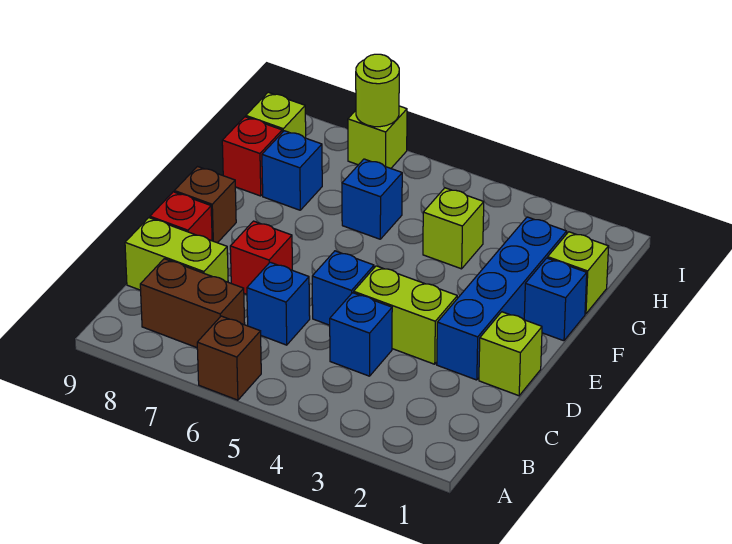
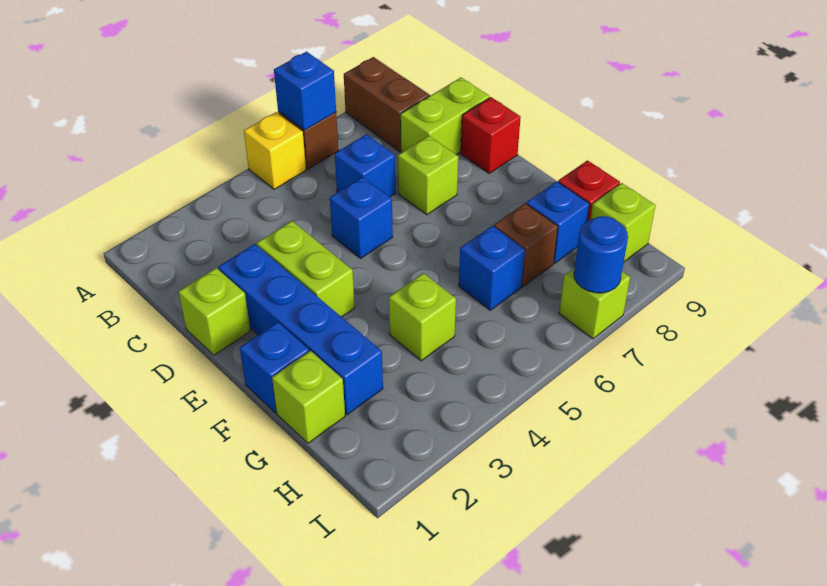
none -> yellow 1x1 brick [244,112,306,189]
brown 1x2 brick [140,259,245,348] -> brown 1x2 brick turned to [344,57,429,151]
blue 1x1 brick [330,293,392,376] -> blue 1x1 brick moved to [274,52,336,130]
lime 1x2 brick [354,266,457,364] -> lime 1x2 brick turned to [257,221,355,317]
red 1x1 brick [230,221,292,294] -> lime 1x1 brick [398,136,458,215]
brown 1x1 brick [174,167,236,243] -> brown 1x1 brick moved to [494,203,558,286]
lime 1x1 round brick [356,54,399,127] -> blue 1x1 round brick [574,216,628,293]

